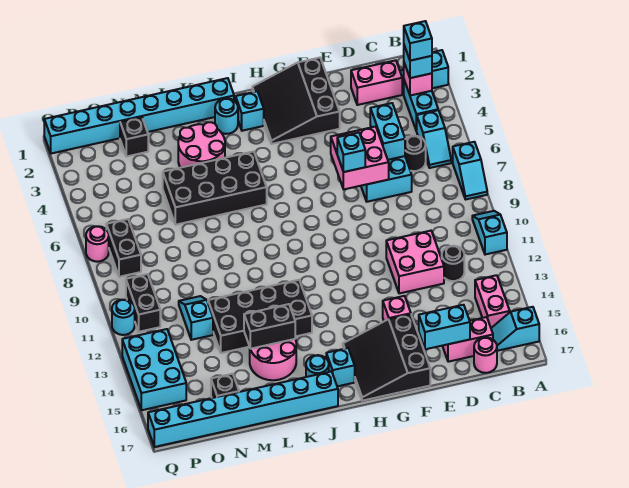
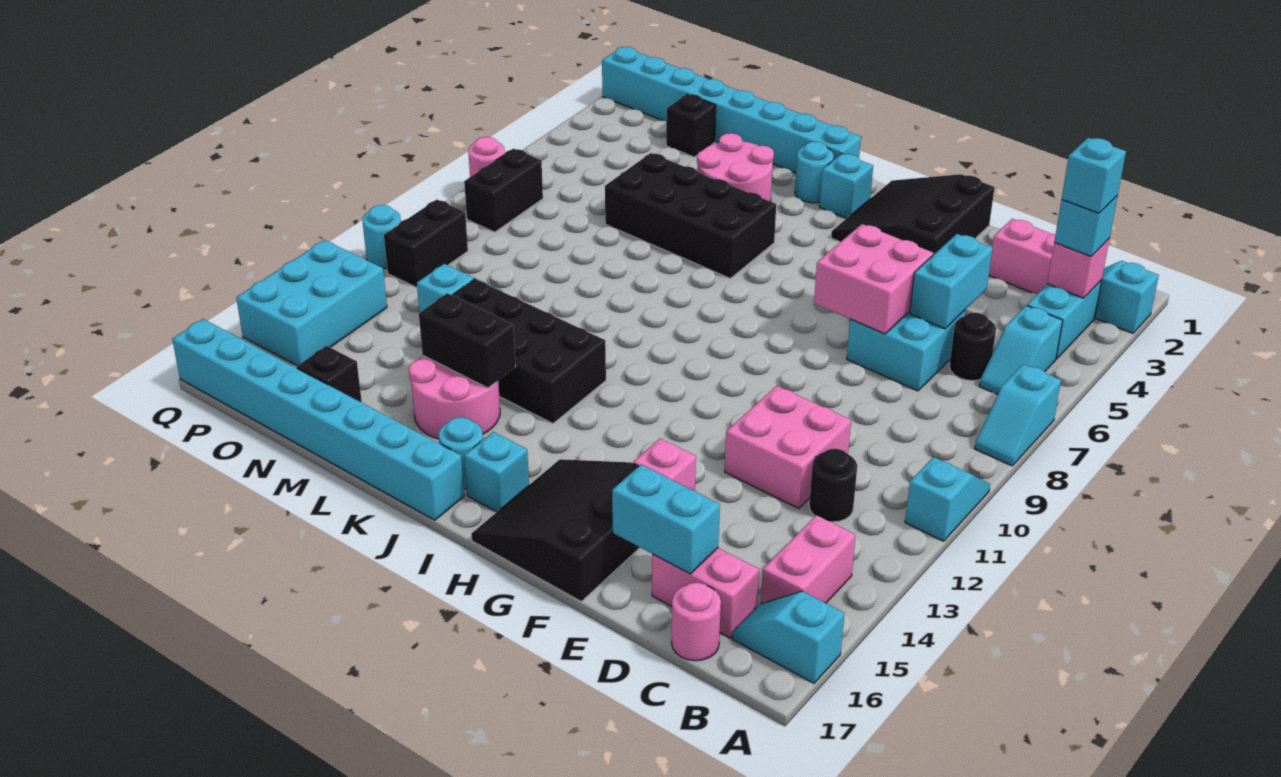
cyan 1x1 brick [337,133,365,172] -> none

